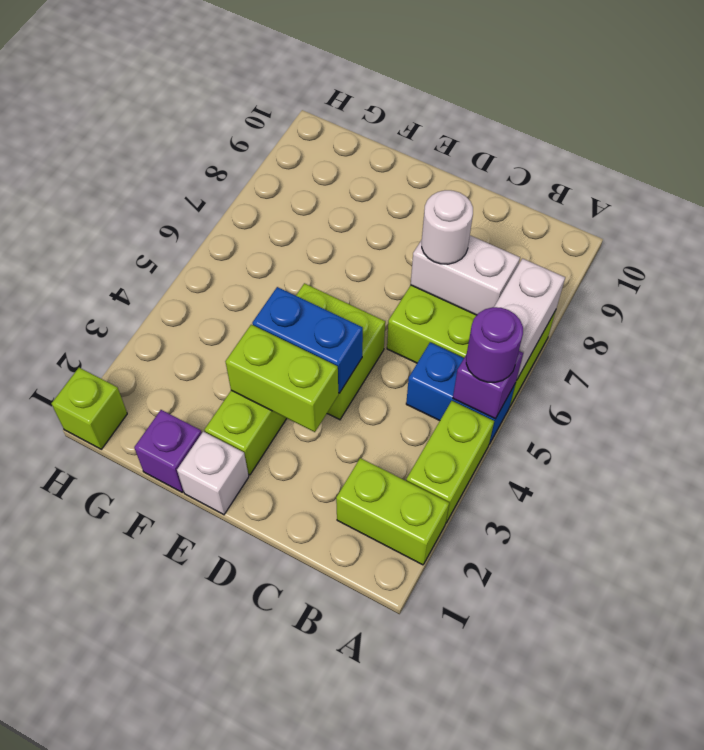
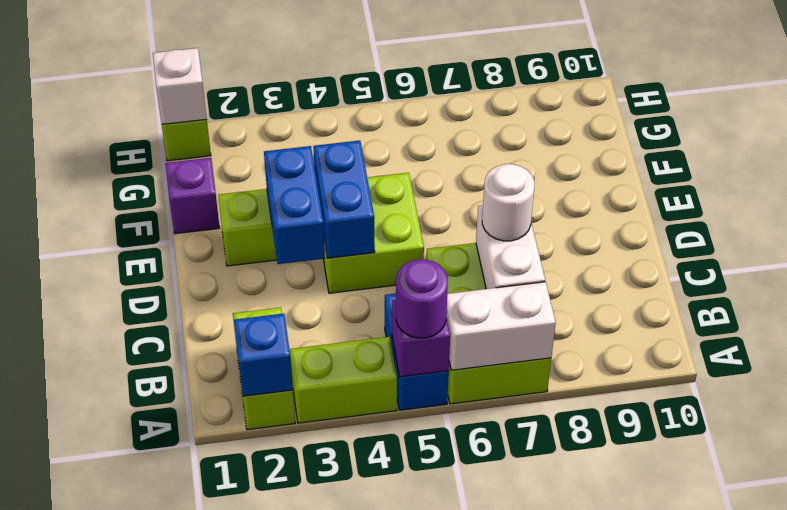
none -> blue 1x1 brick [234,314,293,396]
lime 1x2 brick [225,325,338,432] -> blue 1x2 brick [264,146,325,264]
white 1x1 brick [177,432,249,515] -> white 1x1 brick moved to [153,48,207,124]

